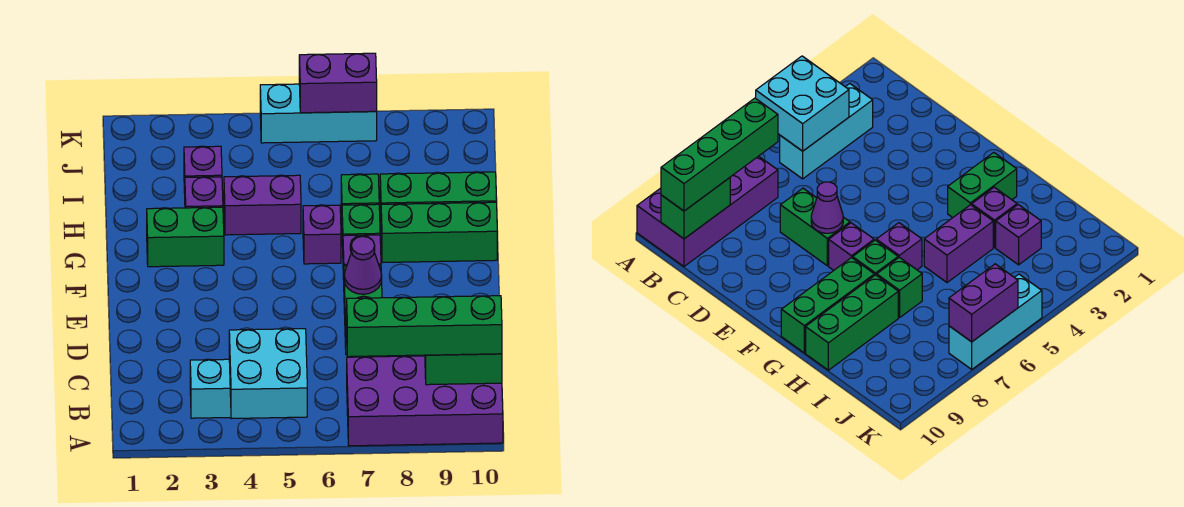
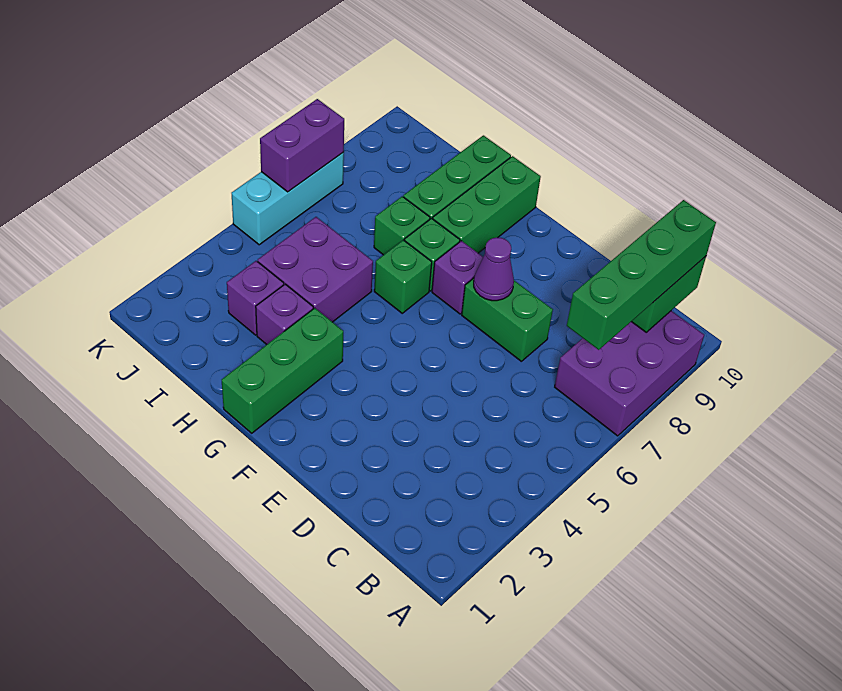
cyan 2x2 brick [229,329,307,419] -> none
purple 2x4 brick [347,356,503,446] -> purple 2x3 brick [555,311,704,436]
cyan 1x3 brick [190,359,231,418] -> none
green 1x2 brick [147,207,224,267] -> green 1x3 brick [222,308,343,433]
purple 1x1 brick [303,205,341,264] -> green 1x1 brick [374,240,432,313]
purple 1x2 brick [224,175,301,235] -> purple 2x2 brick [258,217,373,322]

